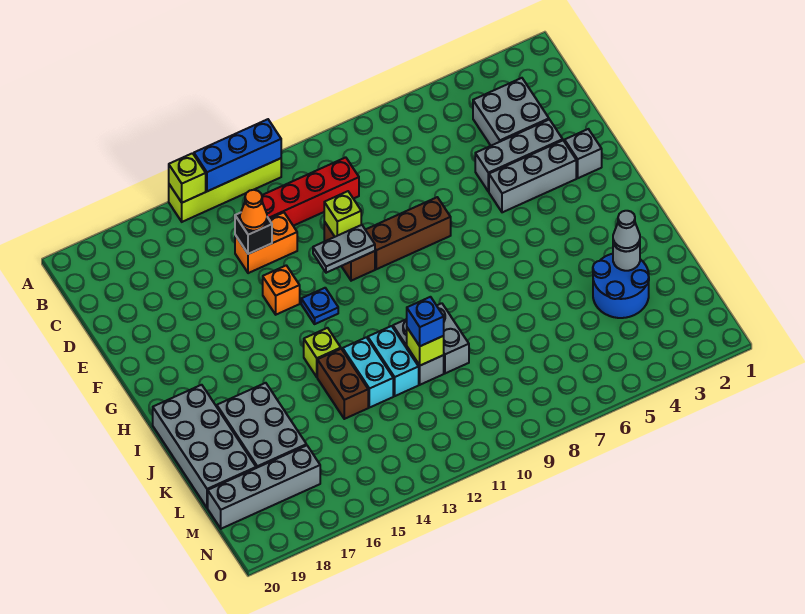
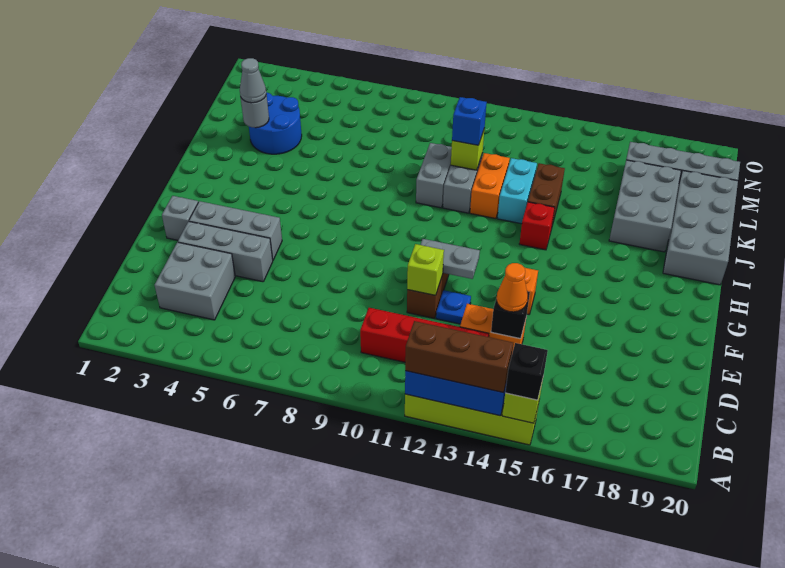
none -> black 1x1 brick [505,343,548,400]
brown 1x3 brick [366,197,451,269] -> brown 1x3 brick moved to [405,321,513,393]
blue 1x1 plate [301,288,338,324] -> blue 1x1 plate moved to [436,290,471,324]
lime 1x1 brick [304,328,341,377] -> red 1x1 brick [519,202,555,250]
cyan 1x2 brick [368,326,419,396] -> orange 1x2 brick [470,153,510,219]

